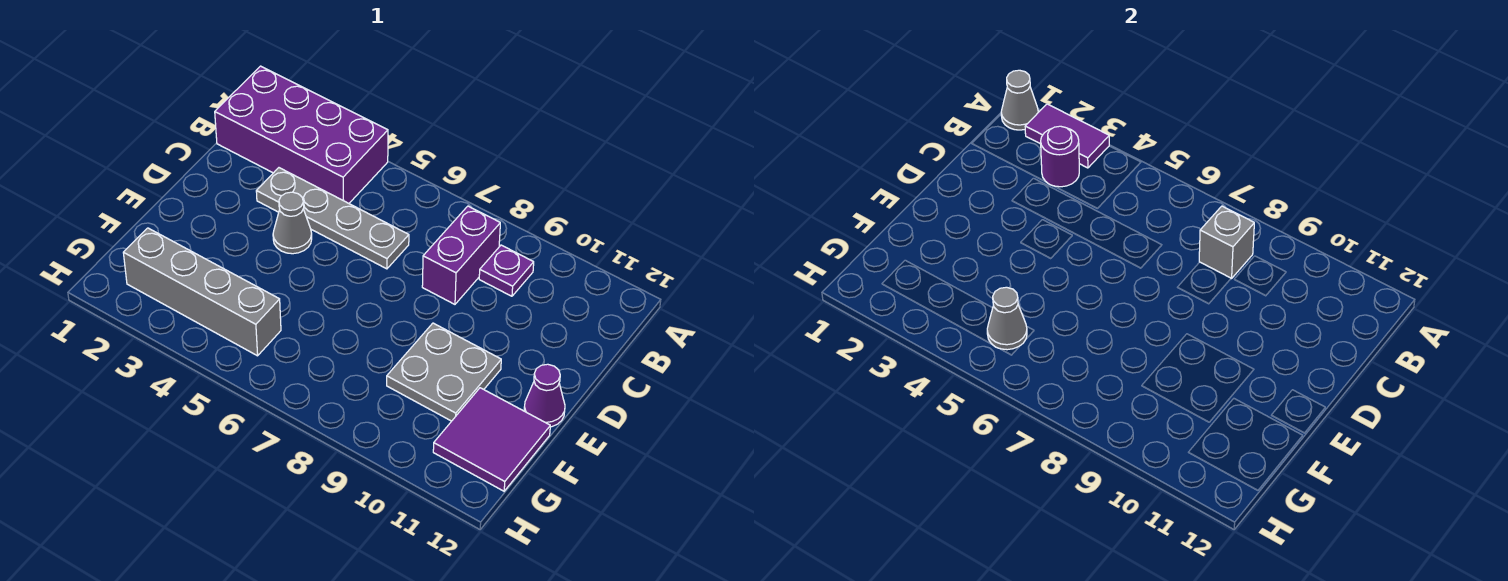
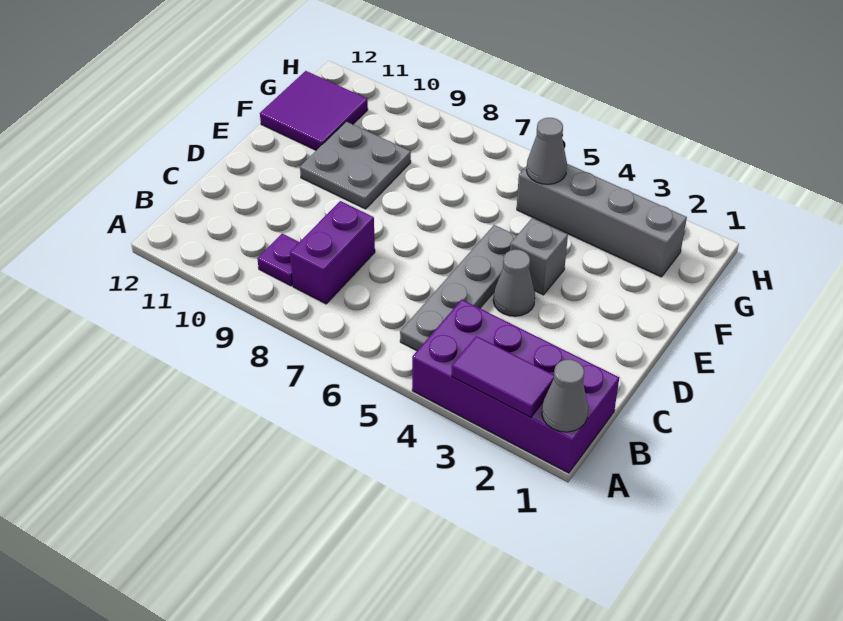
purple 1x1 round brick [1041,126,1079,187] -> none
grey 1x1 brick [1199,206,1254,279] -> grey 1x1 brick moved to [510,218,568,295]
grey 1x4 plate [256,168,409,269] -> grey 1x4 plate turned to [400,225,517,351]
purple 1x1 cone [524,364,565,427] -> none

